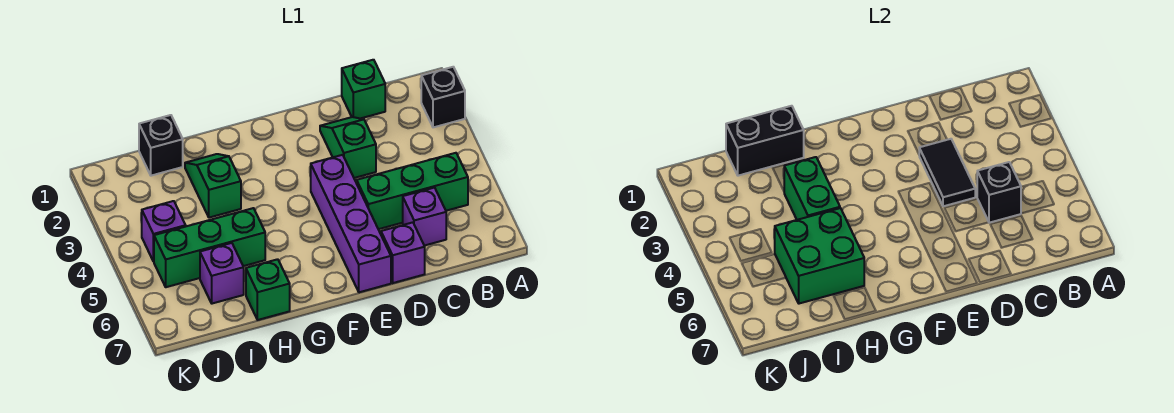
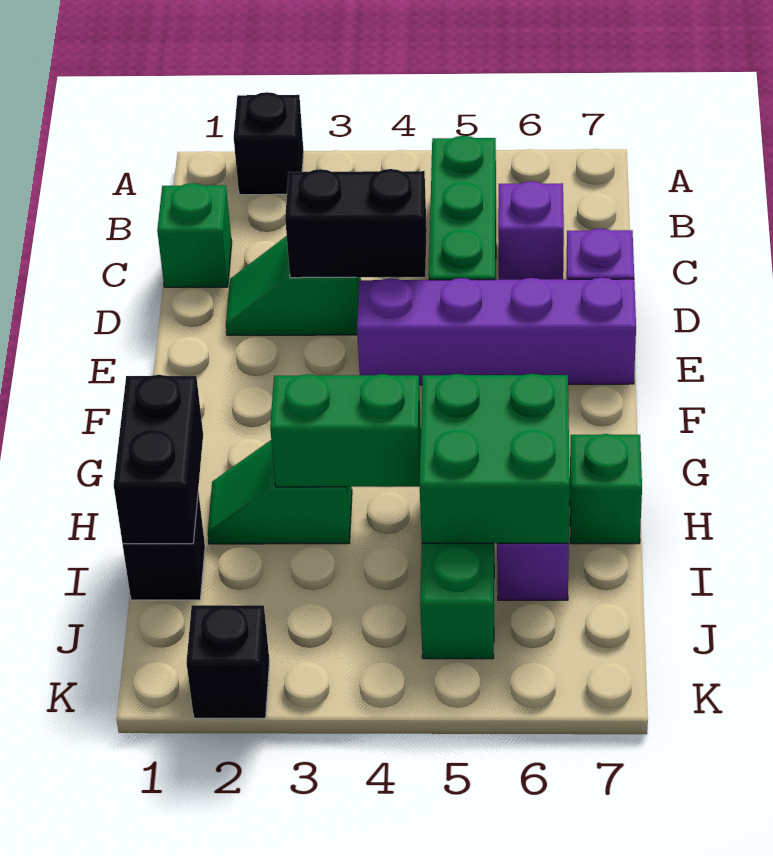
black 1x1 brick [977,162,1021,223] -> black 1x1 brick moved to [186,605,270,718]
black 1x2 tile [919,139,975,206] -> black 1x2 brick [285,169,427,278]
purple 1x1 brick [142,201,186,262] -> none

